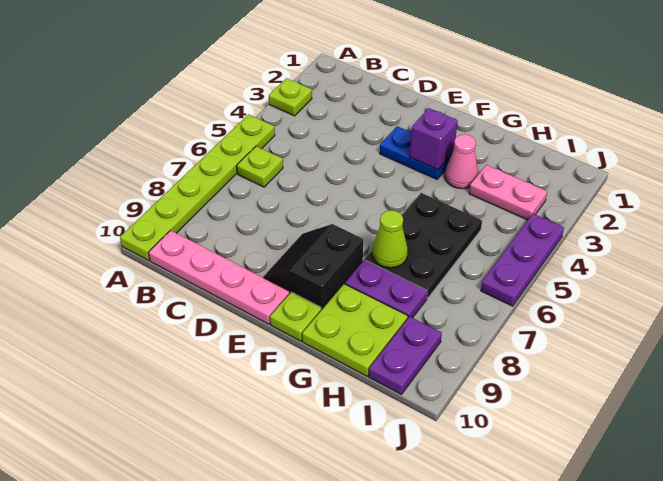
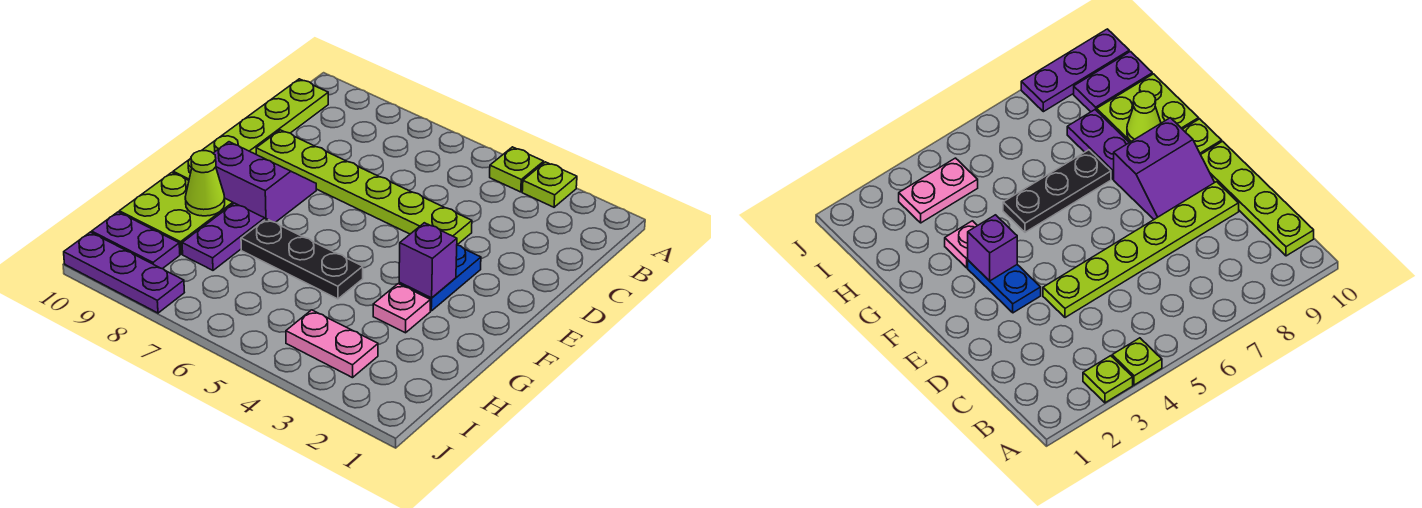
lime 1x6 plate [120,114,275,260] -> lime 1x6 plate moved to [256,130,472,245]
lime 1x1 plate [237,146,283,187] -> lime 1x1 plate moved to [490,147,544,192]
pink 1x4 plate [149,230,290,324] -> lime 1x4 plate [202,79,328,154]
black 2x2 slope [263,224,363,310] -> purple 2x2 slope [213,142,316,222]
pink 1x1 cone [445,134,478,189] -> pink 1x1 plate [373,284,430,333]
black 2x3 plate [365,193,482,299] -> black 1x3 plate [241,219,363,299]
lime 1x1 cone [372,210,408,268] -> lime 1x1 cone moved to [185,151,225,216]
pink 1x2 plate [469,165,547,220] -> pink 1x2 plate turned to [286,310,378,378]
purple 1x3 plate [481,214,564,306] -> purple 1x3 plate moved to [64,232,184,313]

